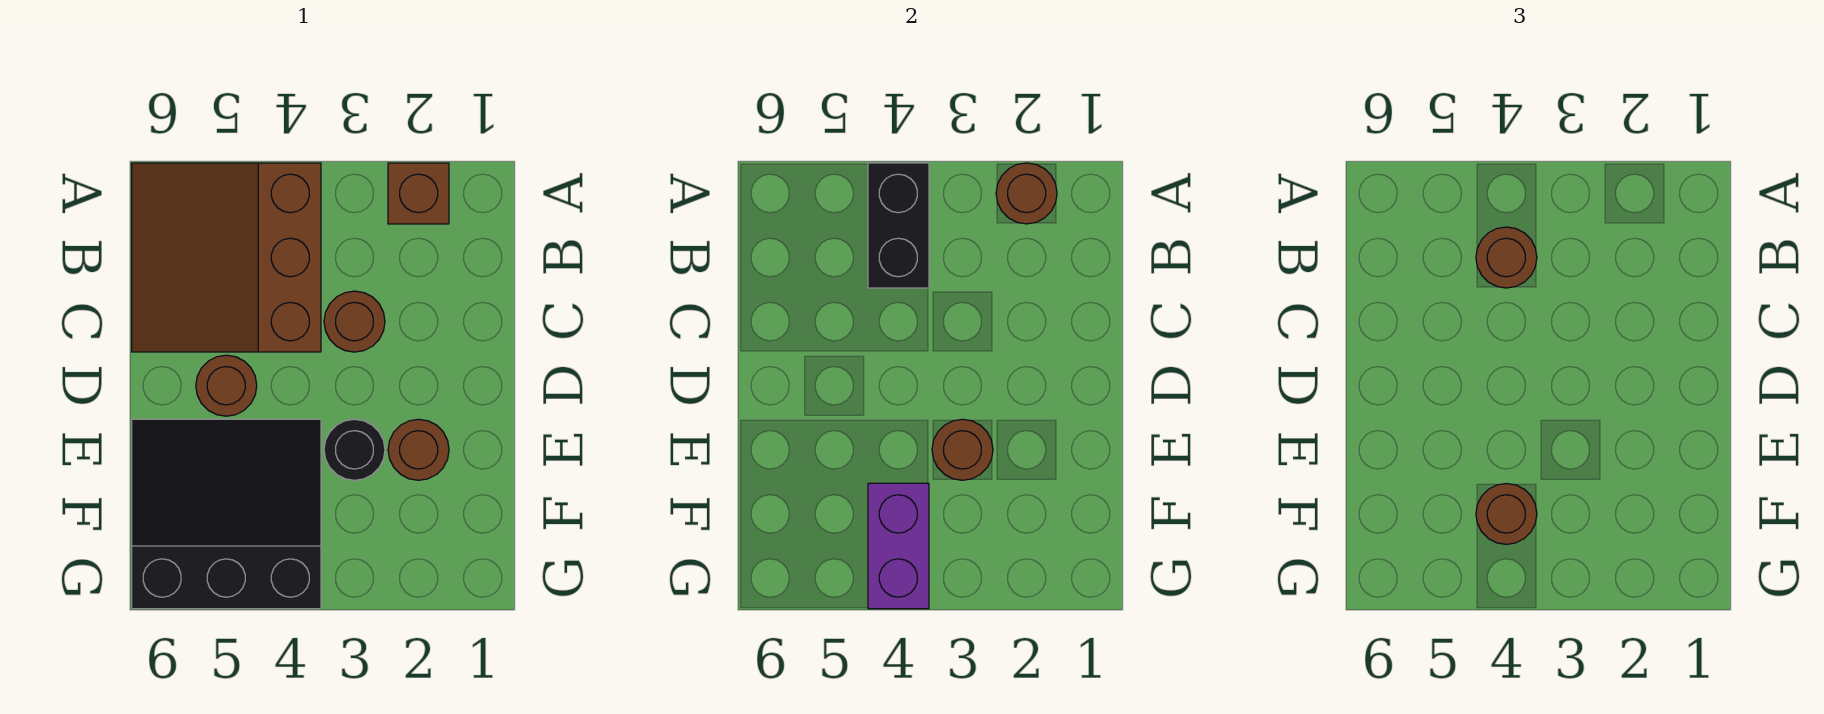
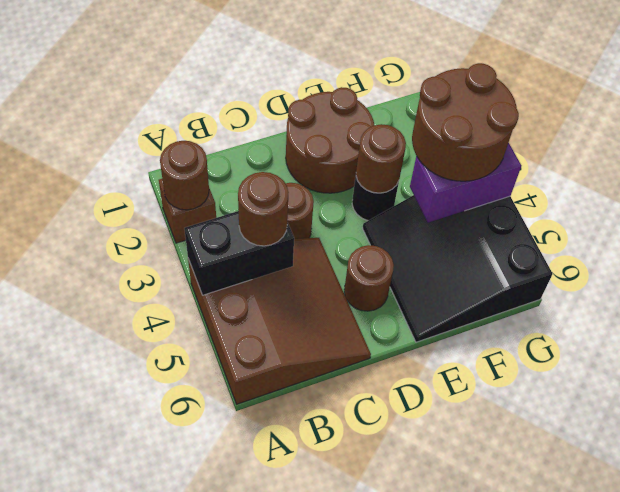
brown 3x3 slope [132,163,321,352] -> brown 3x3 slope turned to [188,238,371,404]
brown 1x1 round brick [388,419,449,480] -> brown 2x2 round brick [286,87,374,193]
brown 1x1 round brick [1476,483,1537,544] -> brown 2x2 round brick [412,63,519,181]

